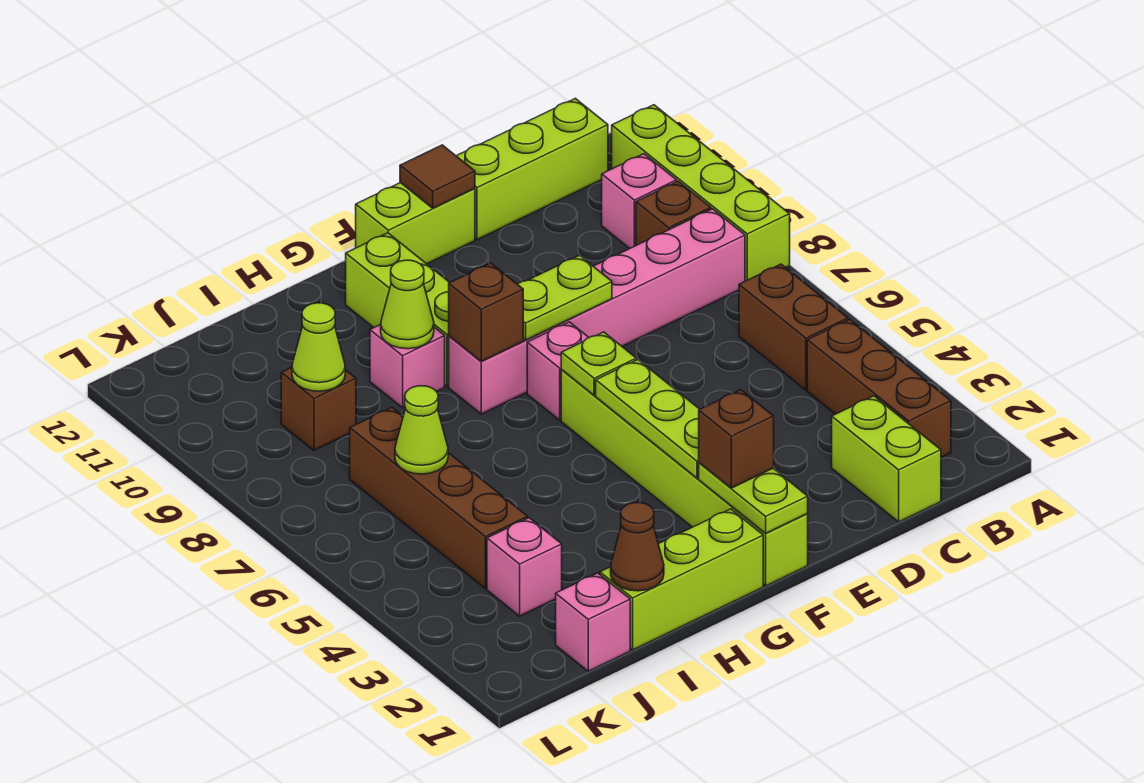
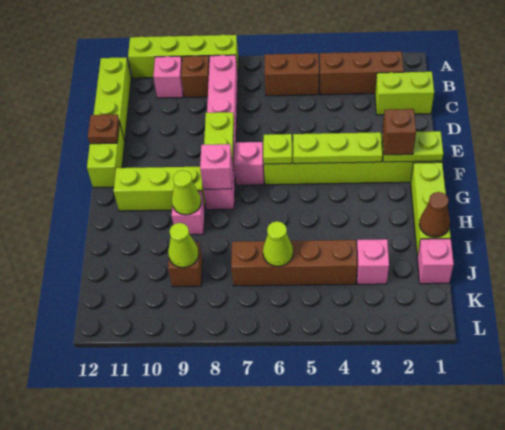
brown 1x1 tile [400,145,475,208] -> brown 1x1 plate [88,114,120,144]
brown 1x1 brick [449,263,523,361] -> pink 1x1 brick [200,144,233,189]

